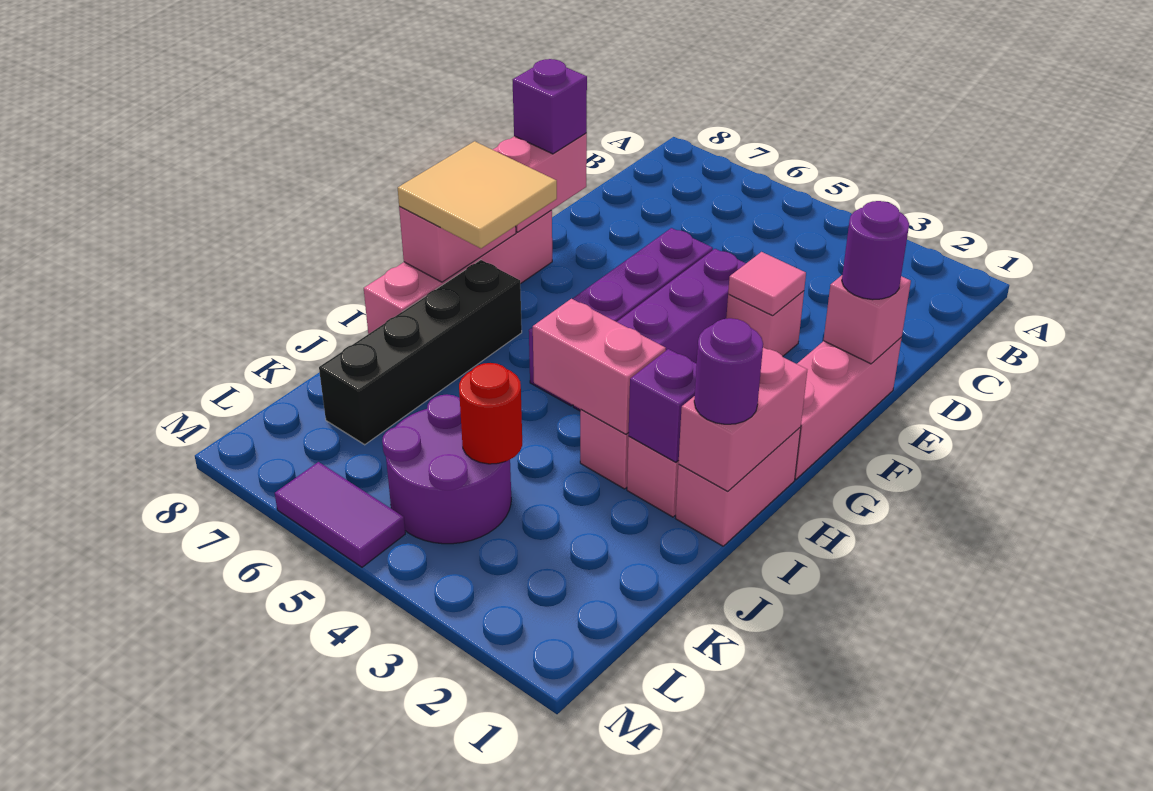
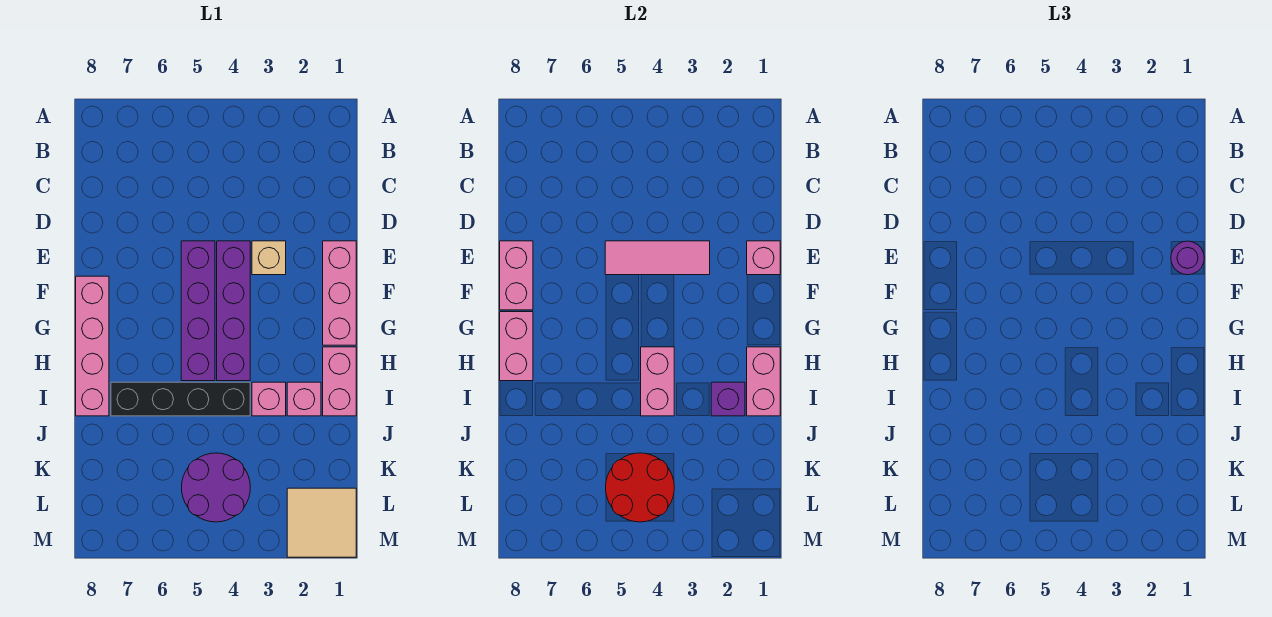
pink 1x1 brick [726,291,804,356] -> tan 1x1 brick [252,241,286,275]
pink 1x1 tile [728,252,806,316] -> pink 1x3 tile [605,241,710,275]
purple 1x1 brick [513,59,587,154] -> none
tan 2x2 tile [398,141,557,248] -> tan 2x2 tile moved to [287,488,356,557]
black 1x4 brick [319,260,522,445] -> black 1x4 brick turned to [111,382,250,416]
purple 1x1 round brick [694,318,763,424] -> none
pink 1x2 brick [533,299,666,434] -> pink 1x2 brick turned to [641,347,674,416]
red 1x1 round brick [459,363,522,464] -> red 2x2 round brick [606,453,674,522]
purple 1x2 tile [275,462,405,567] -> none

